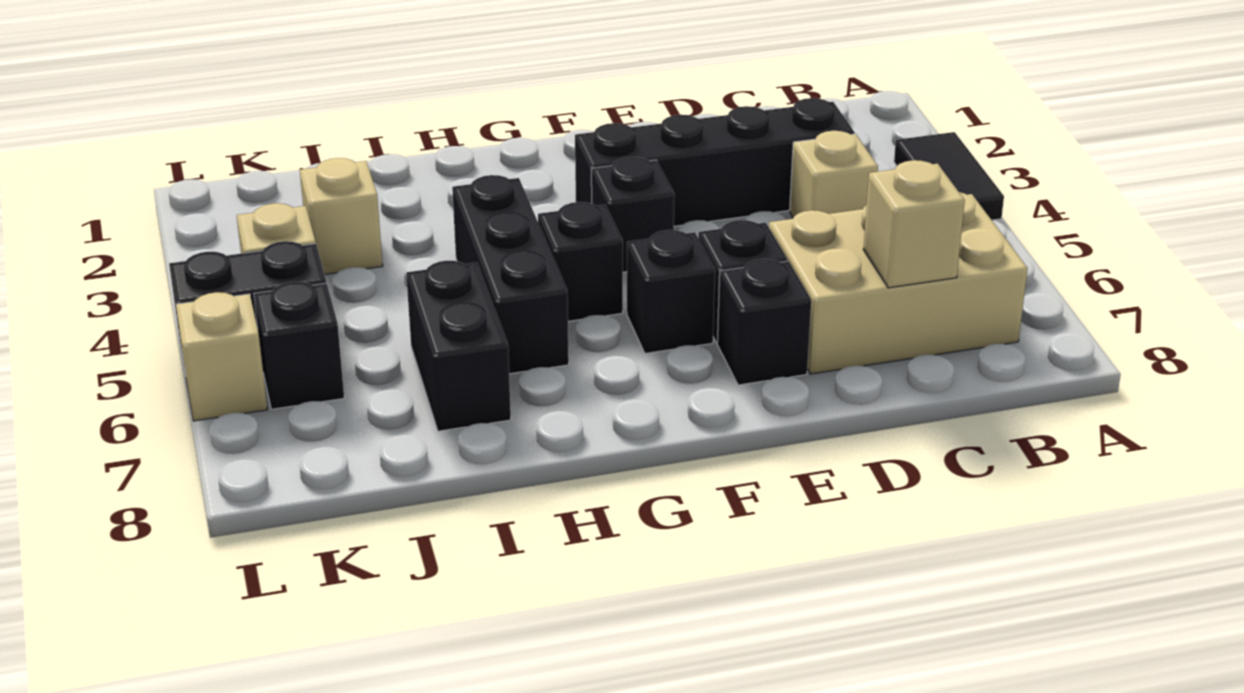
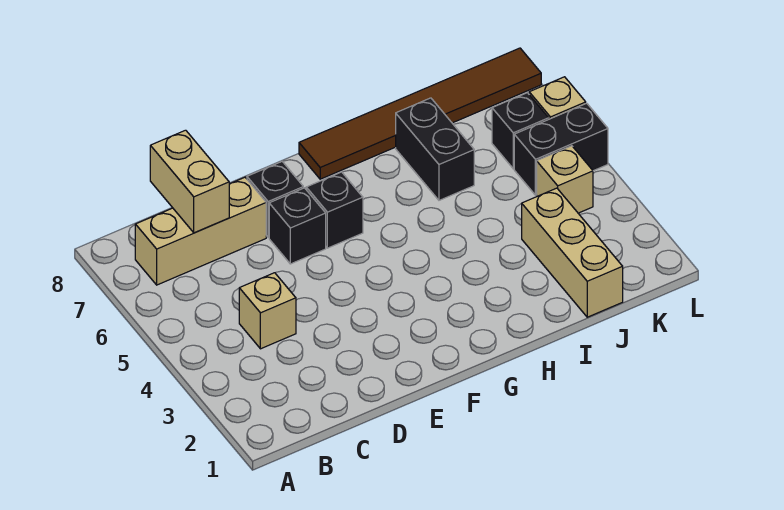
black 1x2 tile [894,132,1004,220] -> none
tan 2x3 brick [769,192,1028,374] -> tan 1x3 brick [135,177,266,285]
black 1x4 brick [575,98,855,226] -> none
tan 1x1 brick [863,160,965,288] -> tan 1x2 brick [150,130,229,233]
black 1x1 brick [591,157,674,272] -> none
black 1x1 brick [538,202,623,321] -> none
none -> brown 1x6 tile [299,48,541,179]
black 1x3 brick [452,175,569,374] -> none
tan 1x1 brick [300,158,383,274] -> tan 1x3 brick [522,188,623,317]

